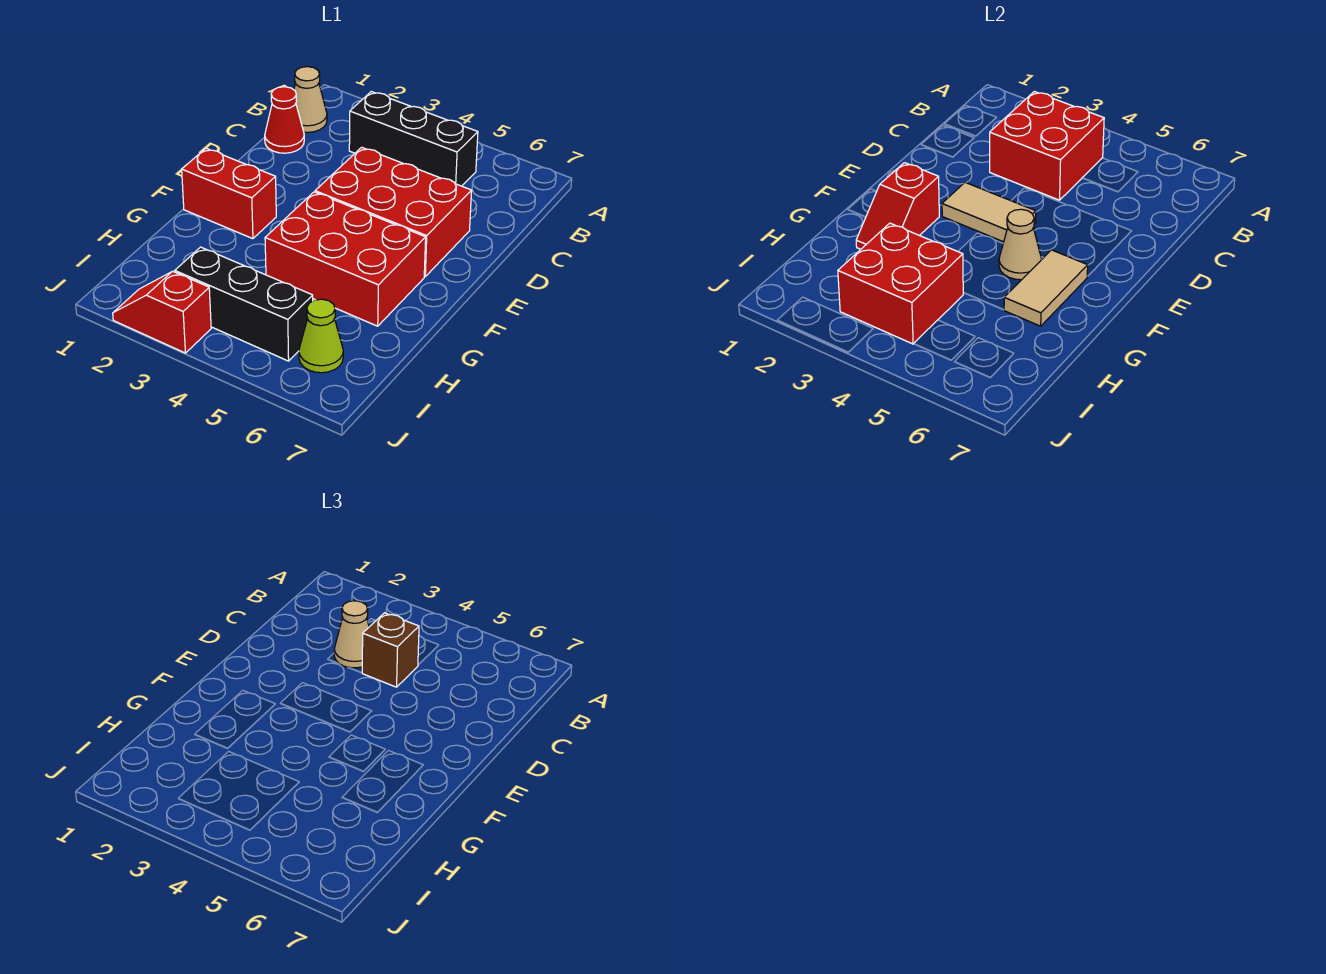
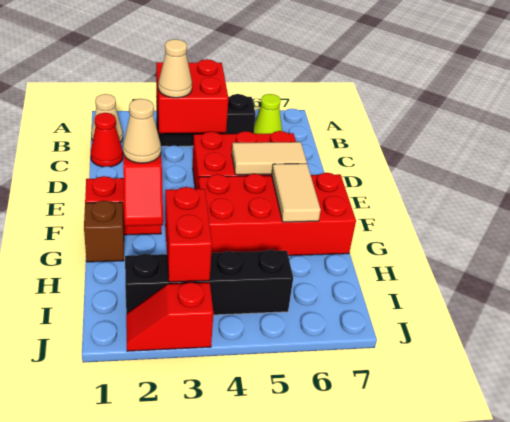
brown 1x1 brick [362,613,419,687] -> brown 1x1 brick moved to [84,201,124,262]
tan 1x2 tile [942,182,1036,242] -> tan 1x2 tile moved to [232,142,307,175]
red 2x3 brick [265,192,426,326] -> red 2x4 brick [198,173,356,256]
tan 1x1 cone [999,209,1041,280] -> tan 1x1 cone moved to [123,99,161,163]
red 2x2 brick [838,223,963,344] -> red 1x2 brick [165,187,212,282]
black 1x3 brick [175,247,313,361] -> black 1x4 brick [125,250,293,315]
lime 1x1 cone [299,299,343,373] -> lime 1x1 cone moved to [254,94,282,134]

